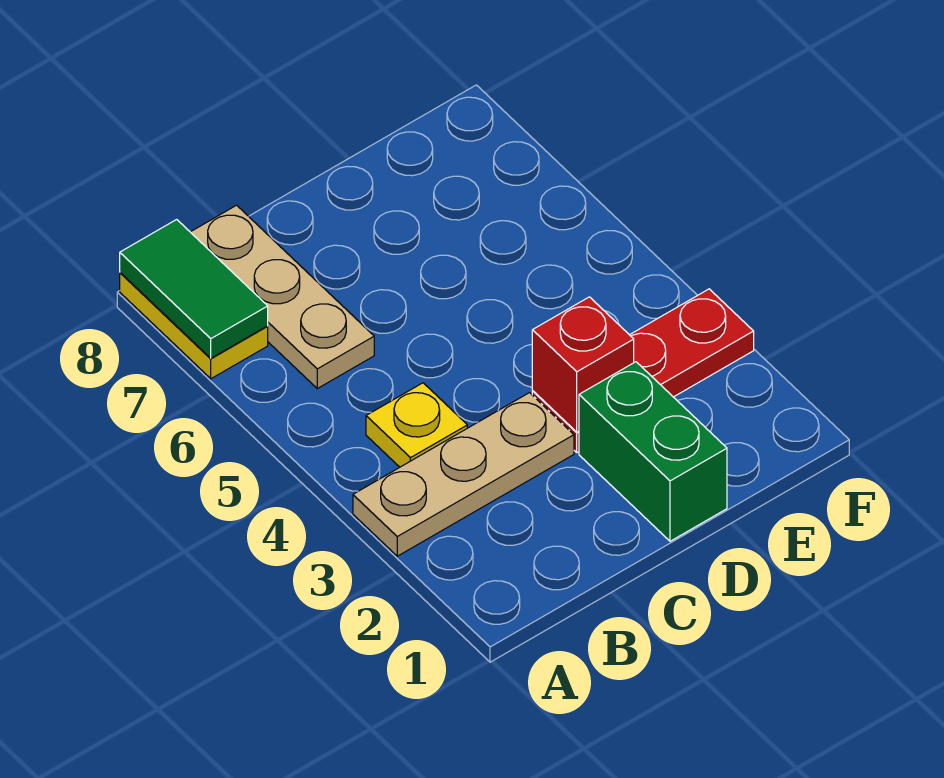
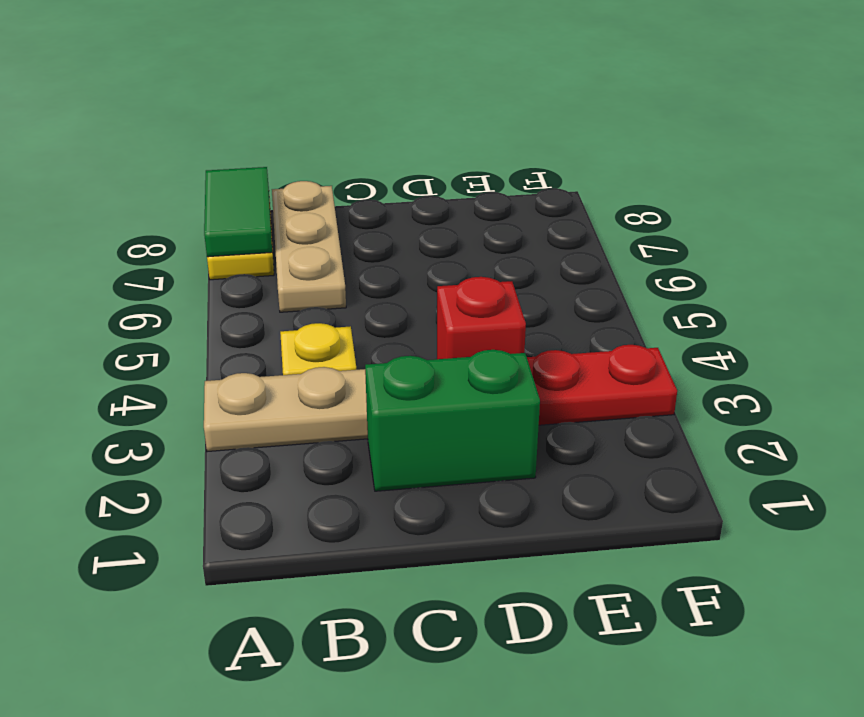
green 1x2 brick [579,362,727,541] -> green 1x2 brick turned to [365,350,540,491]

